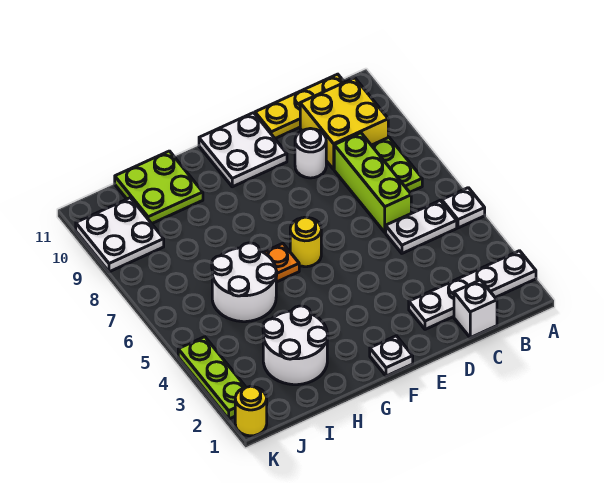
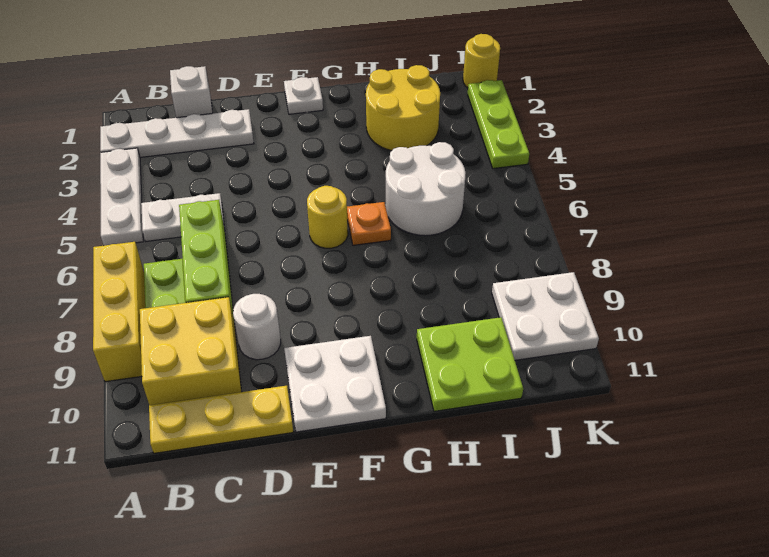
white 1x1 plate [442,188,485,228] -> white 1x3 plate [100,148,143,245]
none -> yellow 1x3 brick [93,242,145,382]
white 2x2 round brick [263,306,328,385] -> yellow 2x2 round brick [366,65,440,151]

